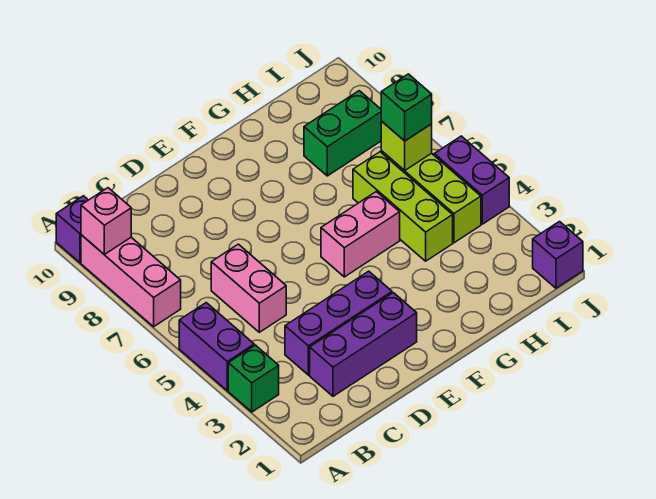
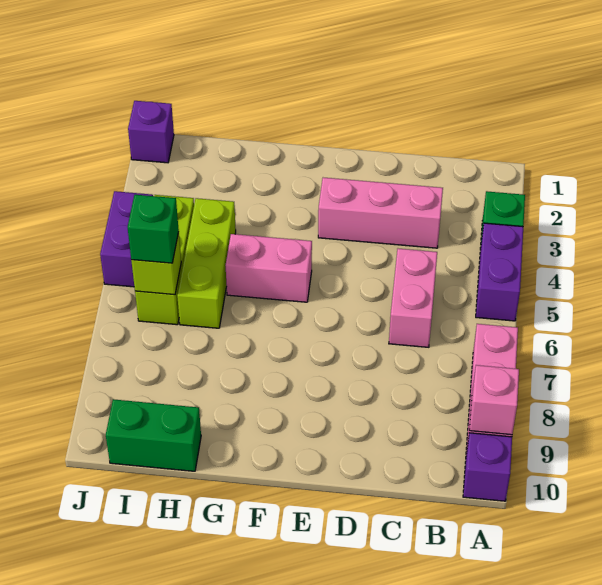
purple 1x3 brick [310,293,417,396] -> none
purple 1x3 brick [285,271,392,375] -> pink 1x3 brick [318,178,443,248]
green 1x2 brick [304,91,381,176] -> green 1x2 brick moved to [106,399,201,471]

